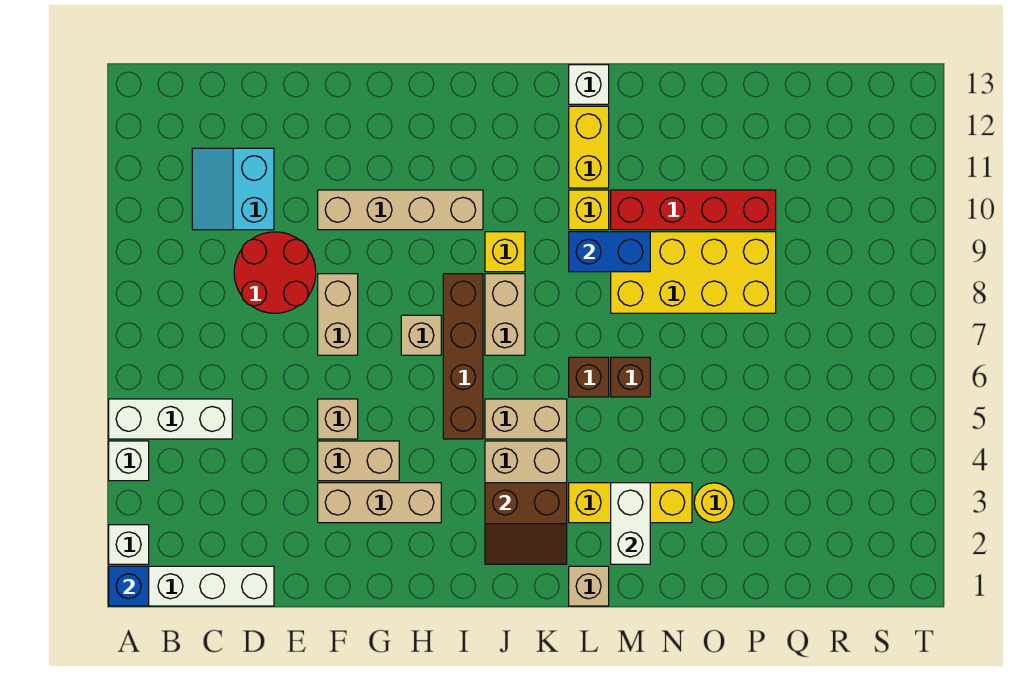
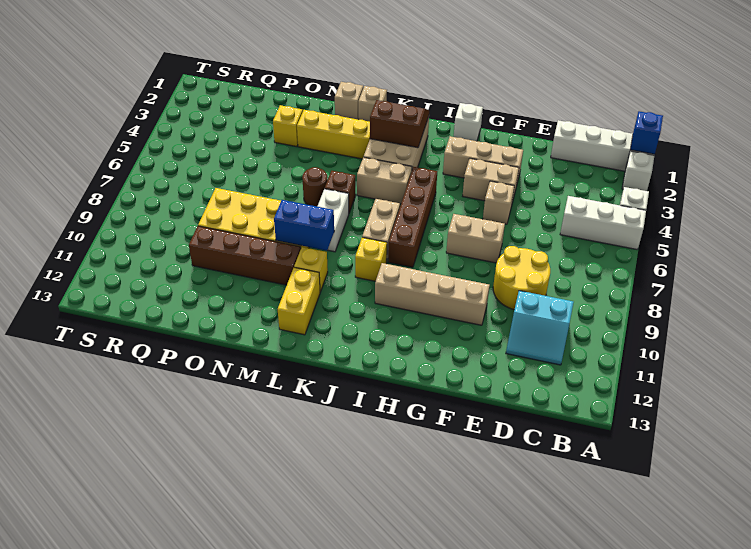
cyan 2x2 slope [192,148,274,230] -> cyan 2x2 slope turned to [506,291,574,365]
red 2x2 round brick [234,232,316,313] -> yellow 2x2 round brick [493,246,550,309]
tan 1x2 brick [318,274,358,355] -> tan 1x2 brick turned to [446,214,505,263]
tan 1x1 brick [401,315,441,355] -> tan 1x1 brick moved to [335,82,363,119]
white 1x1 brick [569,65,609,104] -> white 1x1 brick moved to [454,103,483,141]
white 1x2 brick [611,483,650,564] -> white 1x2 brick moved to [317,189,349,252]
brown 1x1 brick [611,357,650,397] -> brown 1x1 round brick [302,167,327,207]
red 1x4 brick [611,190,776,230] -> brown 1x4 brick [189,226,301,285]
yellow 1x1 round brick [694,483,734,522] -> yellow 1x1 brick [273,105,303,147]

